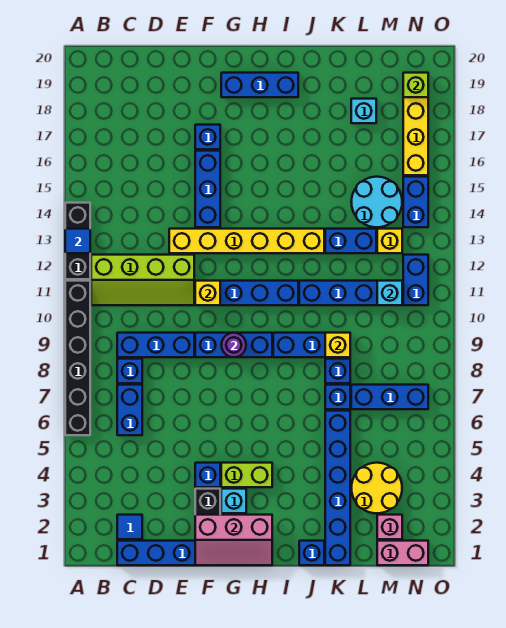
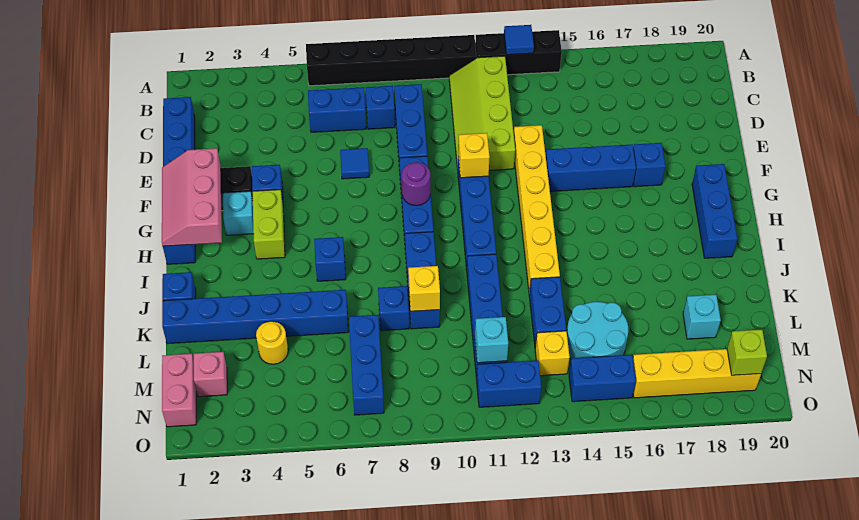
blue 1x1 tile [117,515,142,539] -> blue 1x1 tile moved to [340,148,369,179]
blue 1x1 brick [325,385,350,409] -> blue 1x1 brick moved to [314,237,346,281]
yellow 2x2 round brick [351,463,402,513] -> yellow 1x1 round brick [256,321,288,364]

